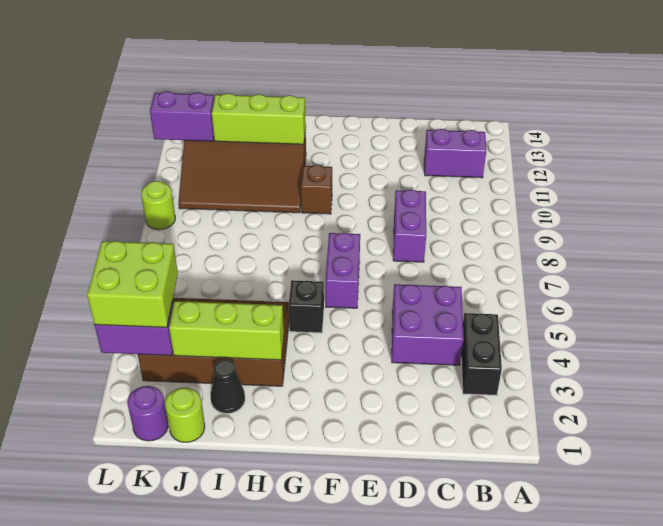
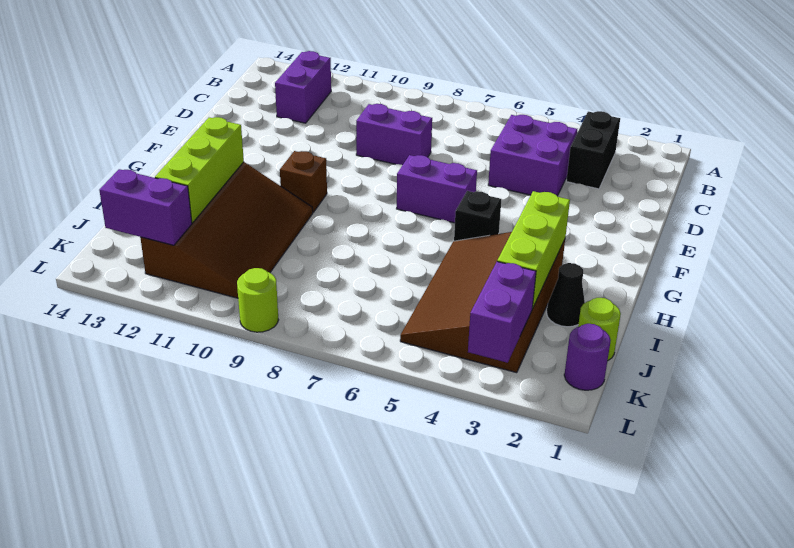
black 1x2 brick [461,313,502,395] -> black 1x2 brick turned to [566,111,620,189]
lime 2x2 brick [87,241,178,327] -> none
purple 1x2 brick [150,91,214,141] -> purple 1x2 brick turned to [99,169,192,245]

